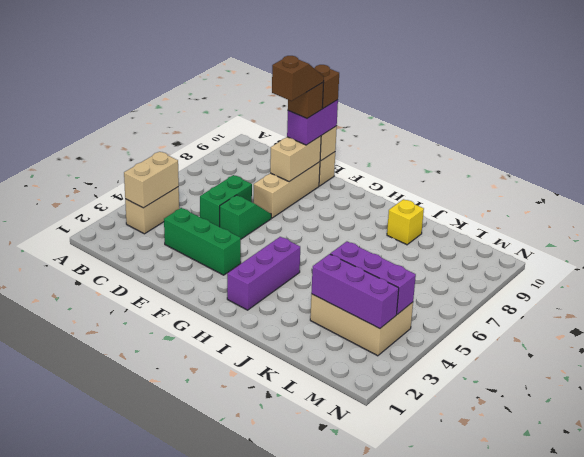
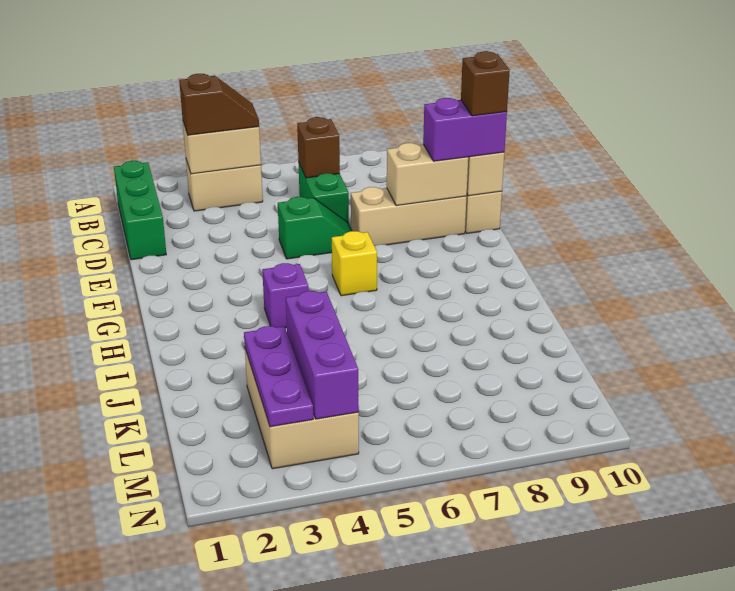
green 1x3 brick [164,208,241,275] -> green 1x3 brick moved to [114,161,166,260]
green 1x2 brick [200,175,252,227] -> green 1x2 brick turned to [298,162,349,223]
brown 1x2 slope [272,56,324,101] -> brown 1x2 slope moved to [179,74,259,135]
brown 1x1 brick [288,82,324,118] -> brown 1x1 brick moved to [297,117,340,178]
purple 1x3 brick [227,237,300,310] -> purple 1x1 brick [262,263,308,328]
yellow 1x1 brick [387,199,424,245] -> yellow 1x1 brick moved to [332,231,377,296]
purple 1x3 brick [311,254,399,329] -> purple 1x3 plate [244,326,313,427]

